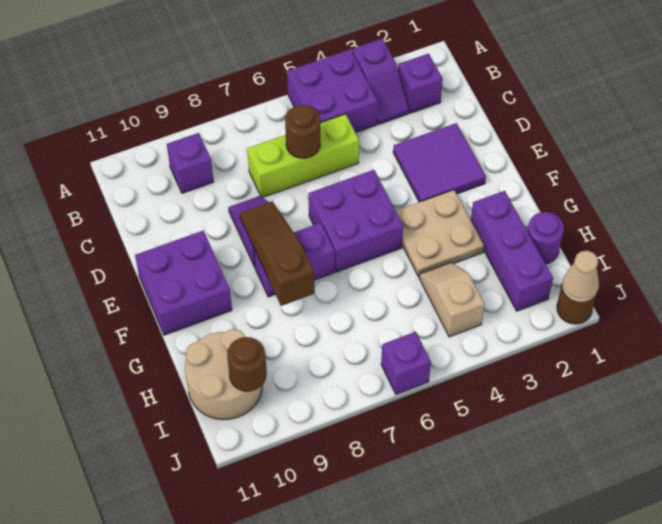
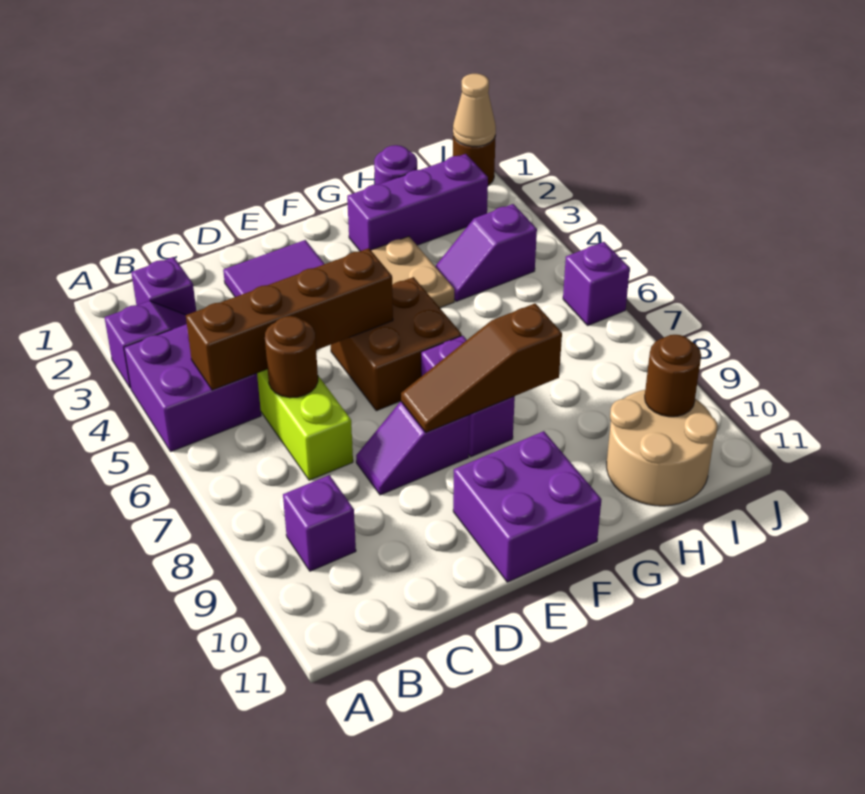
none -> brown 1x4 brick [186,248,393,390]
purple 2x2 brick [308,170,403,272] -> brown 2x2 brick [331,277,462,411]
tan 1x2 slope [419,263,485,337] -> purple 1x2 slope [435,204,537,301]

